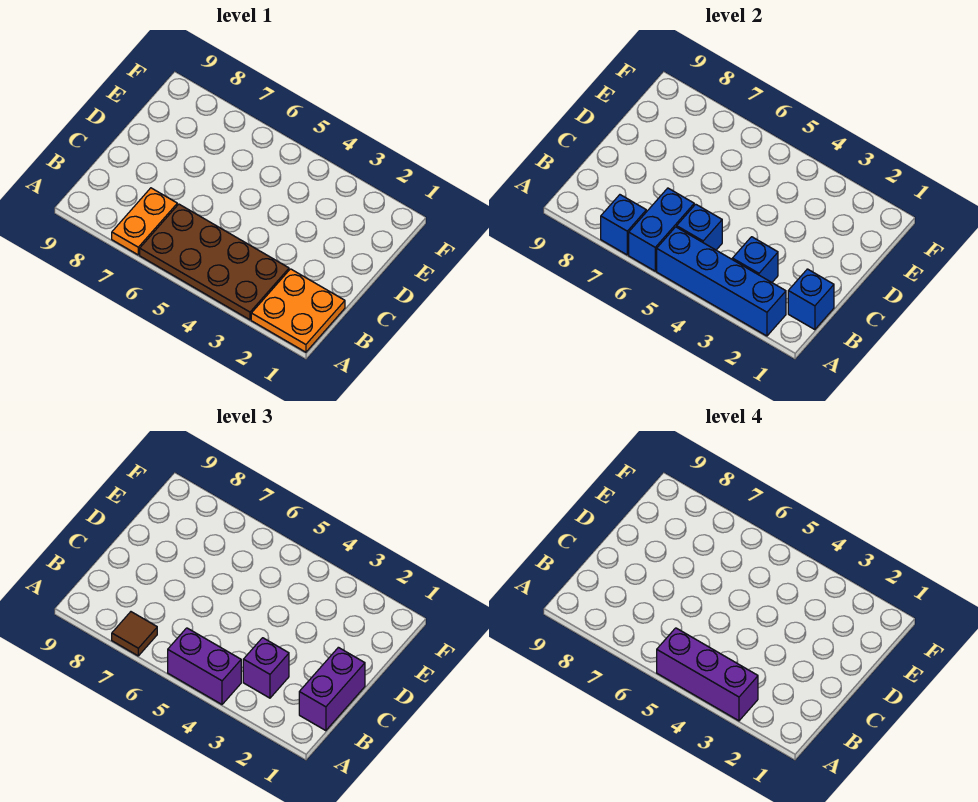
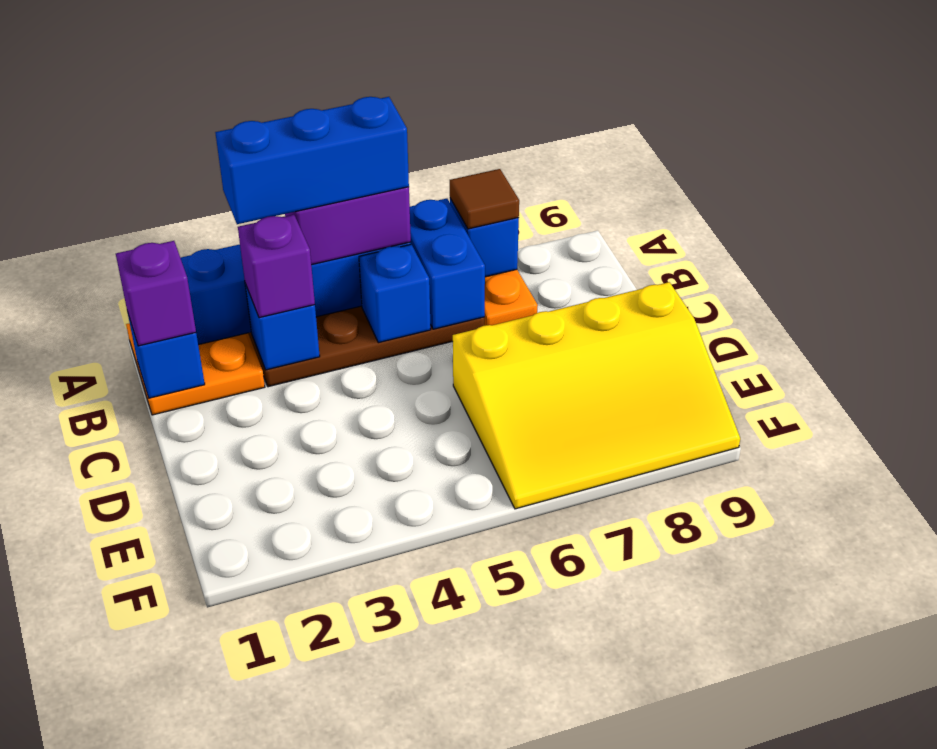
purple 1x3 brick [657,628,758,721] -> blue 1x3 brick [215,97,409,224]
purple 1x2 brick [299,647,365,731] -> purple 1x1 brick [116,241,196,346]
none -> yellow 3x4 slope [453,282,740,509]

